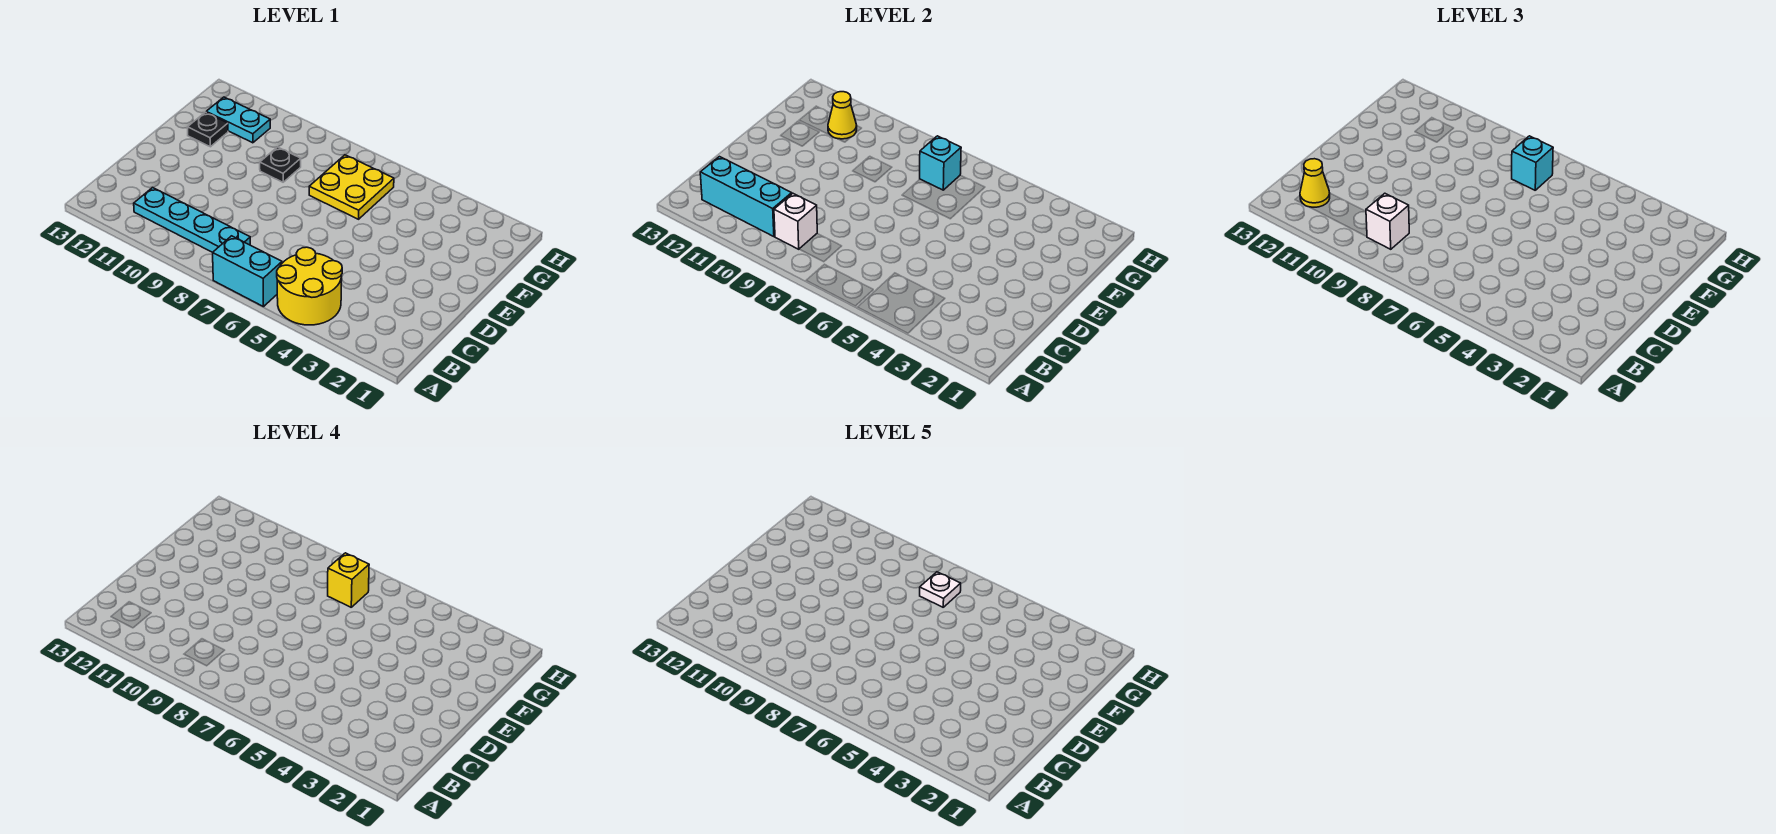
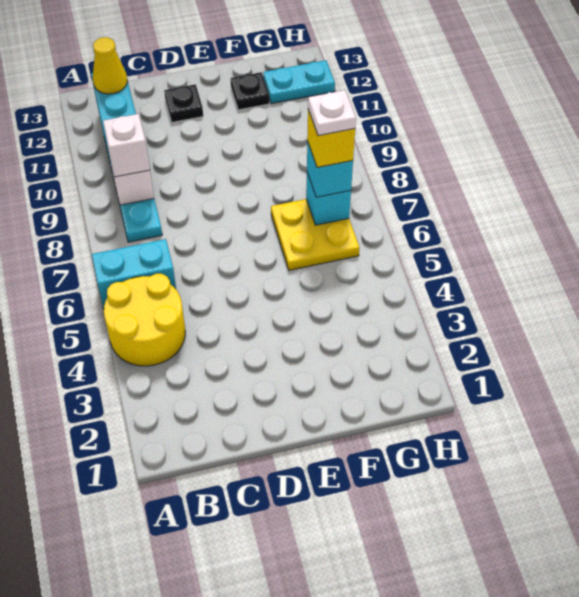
cyan 1x2 brick [213,236,282,307] -> cyan 1x2 brick turned to [92,239,176,309]
black 1x1 plate [260,147,301,182] -> black 1x1 plate moved to [164,84,203,122]
cyan 1x2 plate [206,97,270,143] -> cyan 1x2 plate turned to [263,60,335,104]
yellow 1x1 cone [828,92,857,139] -> none

